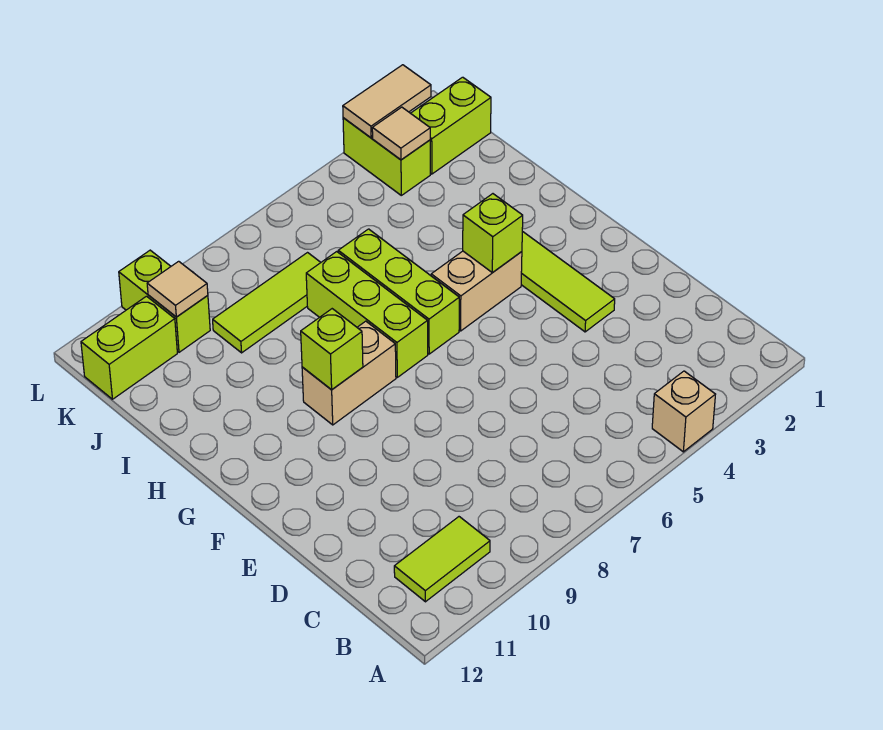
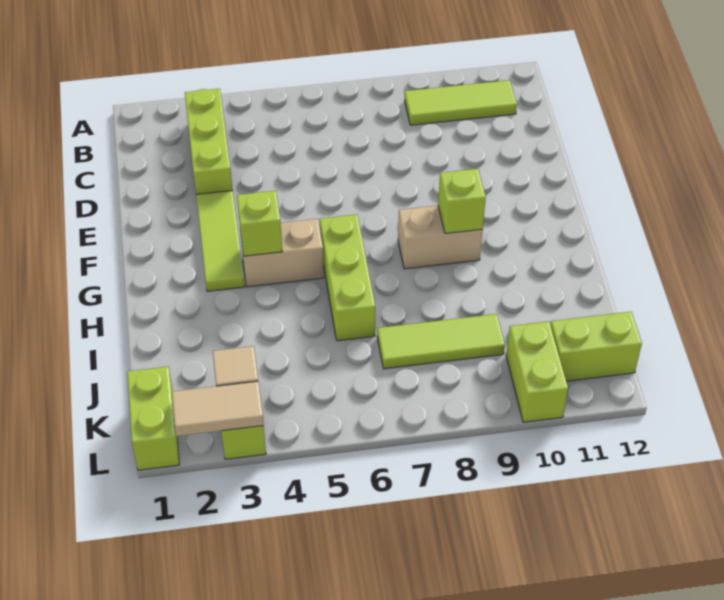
tan 1x1 brick [652,371,716,452] -> none
lime 1x2 tile [394,517,490,602] -> lime 1x3 tile [405,80,517,125]
lime 1x3 brick [306,252,428,377] -> lime 1x3 brick moved to [185,89,232,194]
lime 1x2 brick [411,77,491,174] -> lime 1x2 brick turned to [127,367,179,470]
tan 1x1 tile [147,261,208,317] -> none

